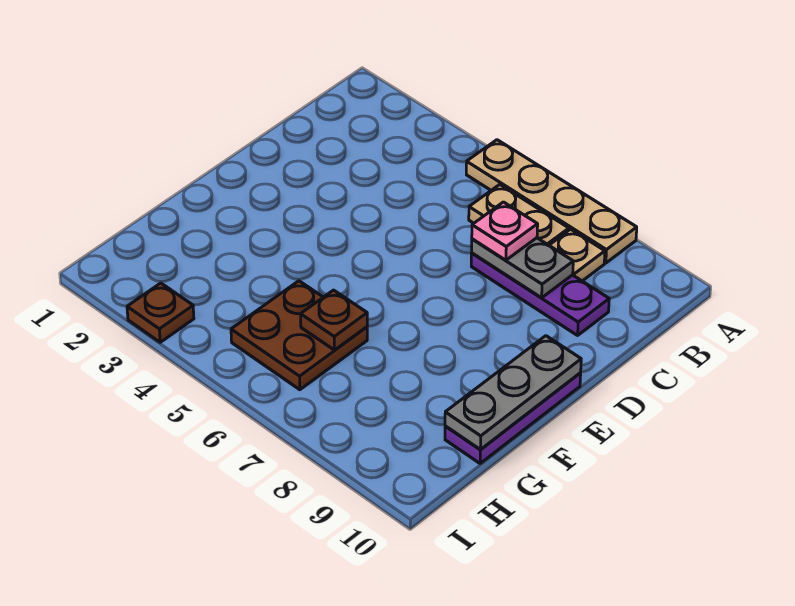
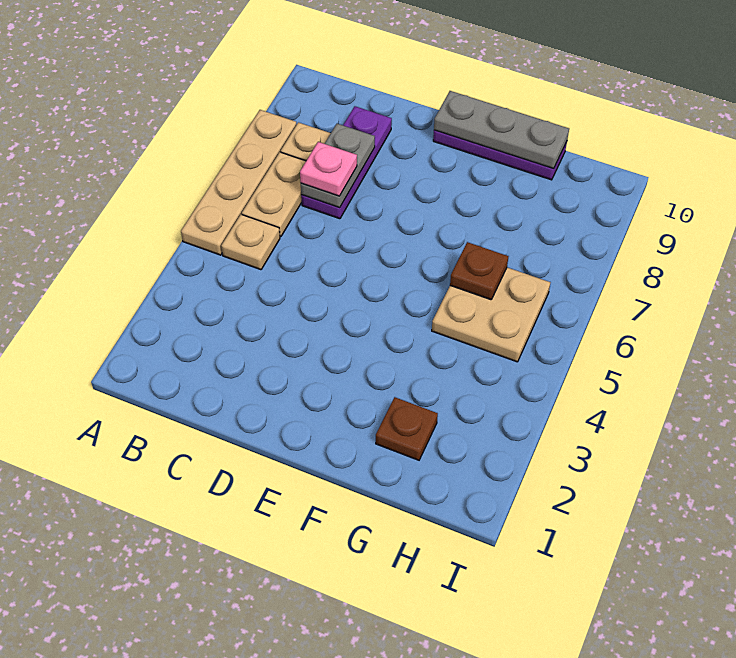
none -> tan 1x1 plate [221,214,280,270]
brown 2x2 plate [231,281,367,390] -> tan 2x2 plate [432,267,551,362]
brown 1x1 plate [127,283,194,342] -> brown 1x1 plate moved to [376,397,438,460]

